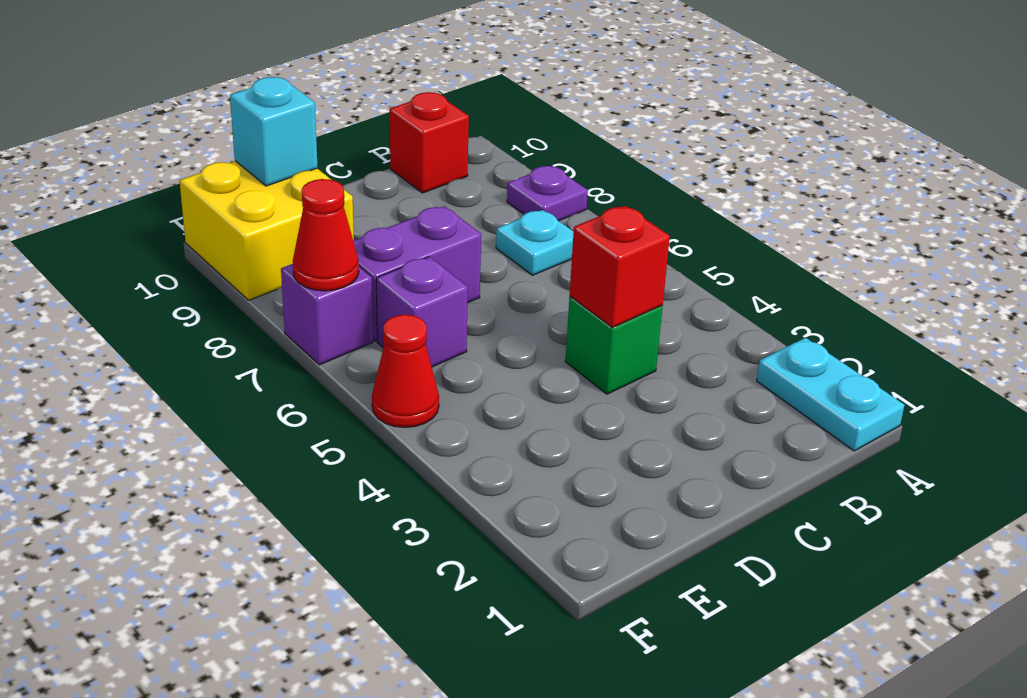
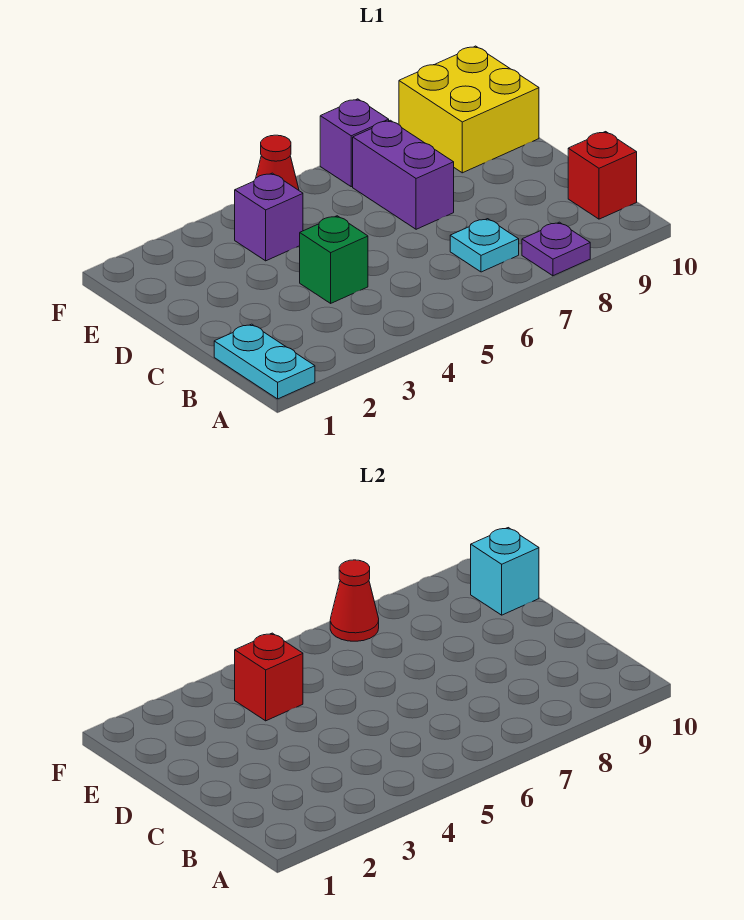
cyan 1x2 plate [757,338,904,451] -> cyan 1x2 plate turned to [214,324,315,399]
red 1x1 brick [570,206,670,328] -> red 1x1 brick moved to [235,633,303,721]
purple 1x1 brick [376,257,468,367] -> purple 1x1 brick moved to [235,173,303,261]

